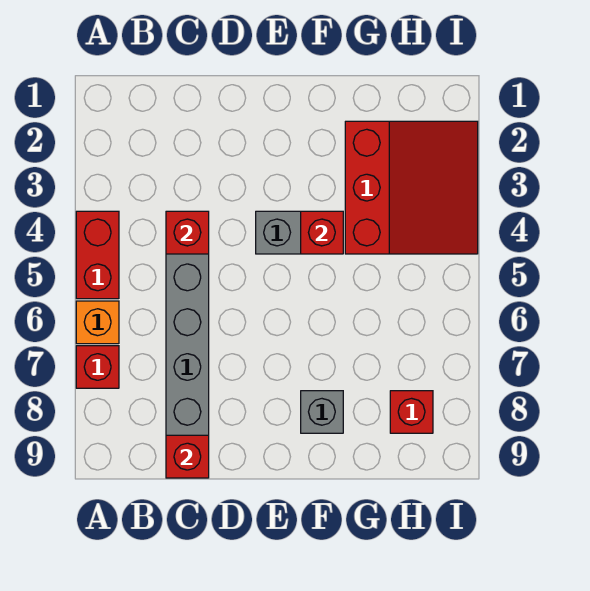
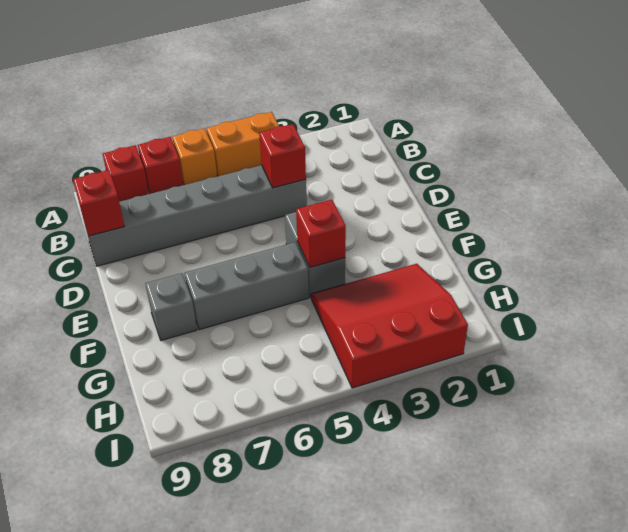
red 1x2 brick [76,211,119,299] -> orange 1x2 brick [207,112,279,176]
none -> grey 1x3 brick [184,242,309,330]
red 3x3 slope [345,121,478,254] -> red 3x3 slope turned to [311,264,468,388]
red 1x1 brick [390,391,433,433] -> red 1x1 brick moved to [103,145,149,202]

